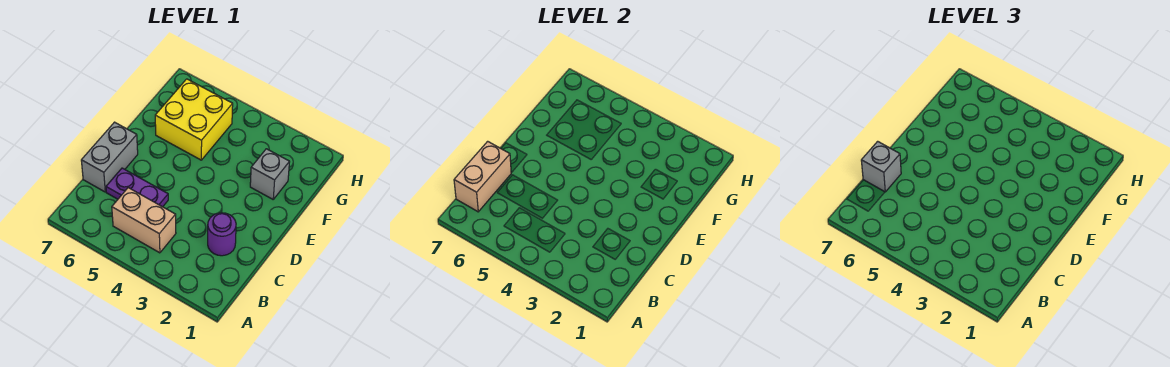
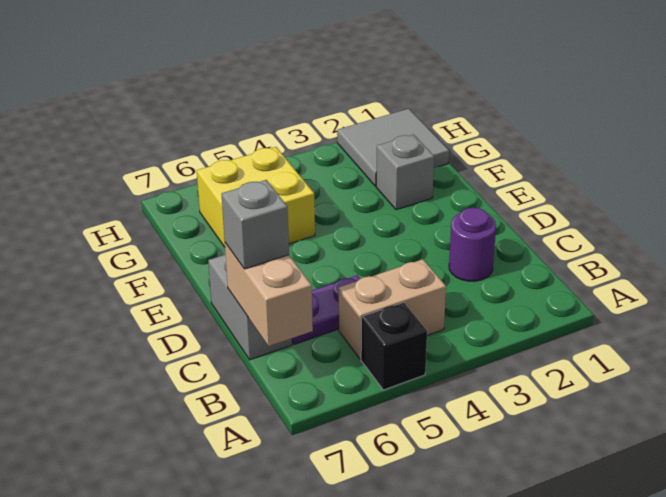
none -> black 1x1 brick [361,302,427,390]
none -> grey 2x2 tile [337,109,449,186]

